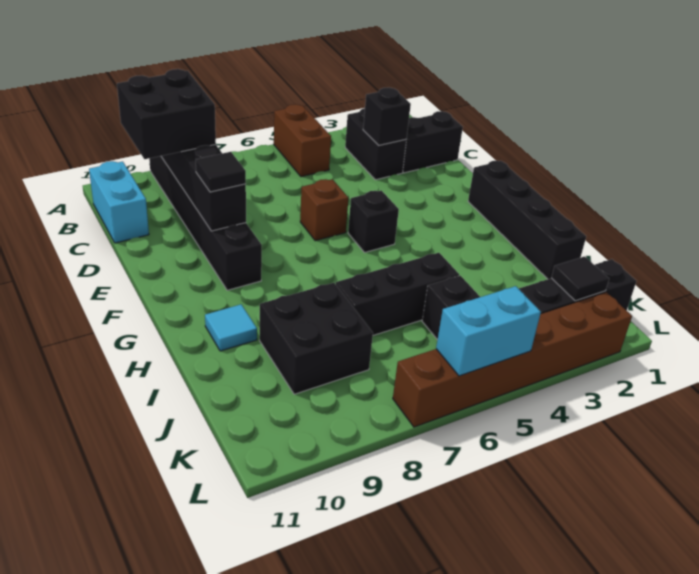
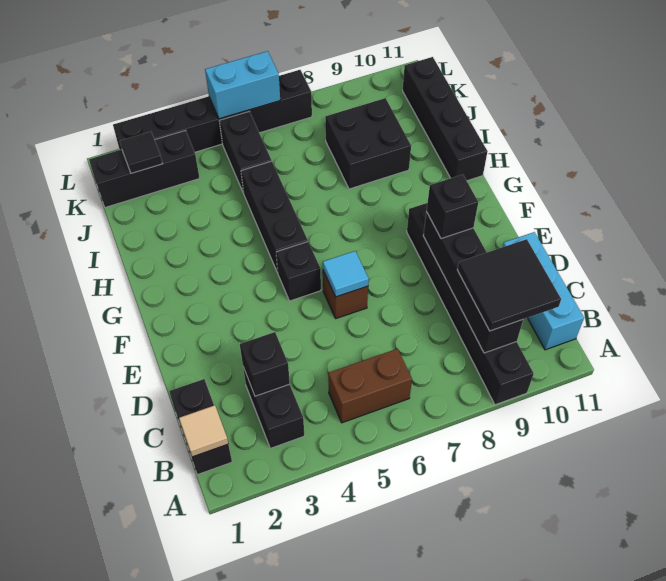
brown 1x2 brick [274,104,331,177] -> brown 1x2 brick turned to [328,349,412,423]
none -> tan 1x1 tile [179,405,228,457]
black 2x2 brick [117,69,216,159] -> black 2x2 tile [457,239,561,331]
cyan 1x2 brick [89,161,149,243] -> cyan 1x3 brick [503,232,584,350]
black 1x2 brick [403,111,463,173] -> black 1x2 brick turned to [169,379,232,475]
black 1x1 tile [196,152,246,192] -> black 1x1 brick [426,175,478,239]
black 1x4 brick [468,161,586,279] -> black 1x4 brick moved to [402,57,488,181]
cyan 1x1 tile [205,304,257,351] -> cyan 1x1 tile moved to [323,251,369,297]
black 1x3 brick [336,253,459,335] -> black 1x3 brick turned to [241,161,308,273]
brown 1x6 brick [393,292,632,427] -> black 1x6 brick [113,70,312,152]

